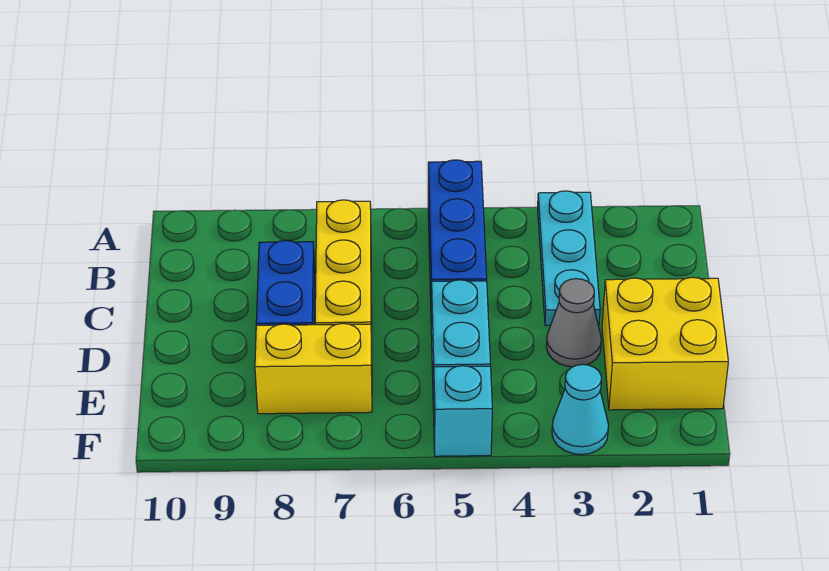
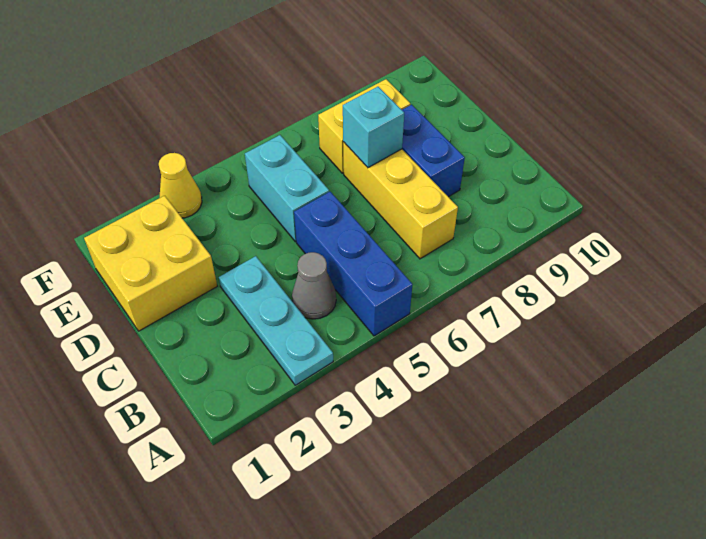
grey 1x1 cone [546,279,601,367] -> grey 1x1 cone moved to [292,252,336,319]
cyan 1x1 cone [552,364,609,455] -> yellow 1x1 cone [159,153,202,218]
cyan 1x1 brick [434,366,492,456] -> cyan 1x1 brick moved to [343,87,404,168]

